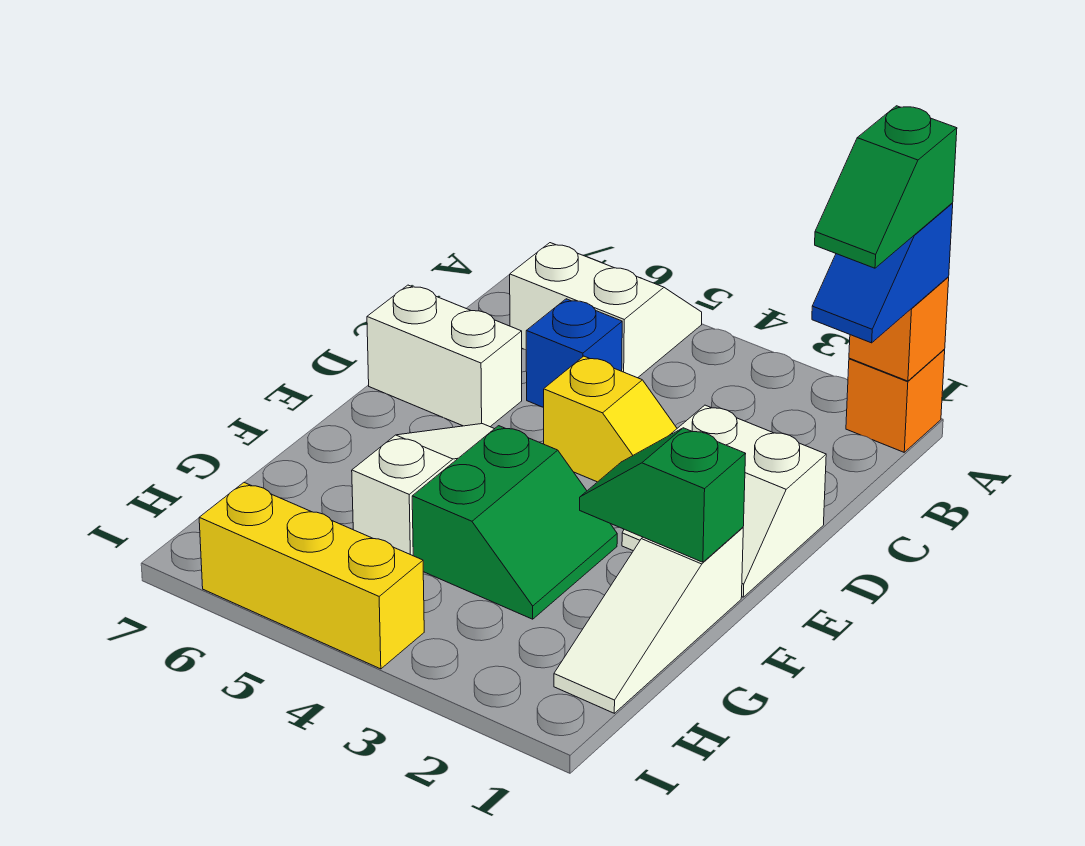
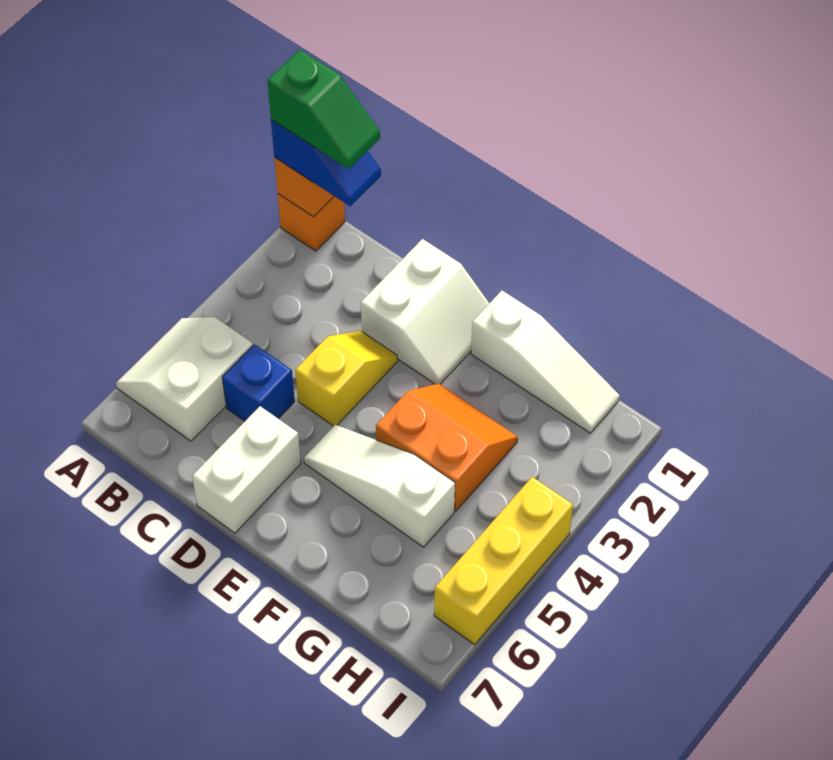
green 1x2 slope [580,428,745,562] -> none
green 2x2 slope [412,426,617,619] -> orange 2x2 slope [376,383,518,511]

